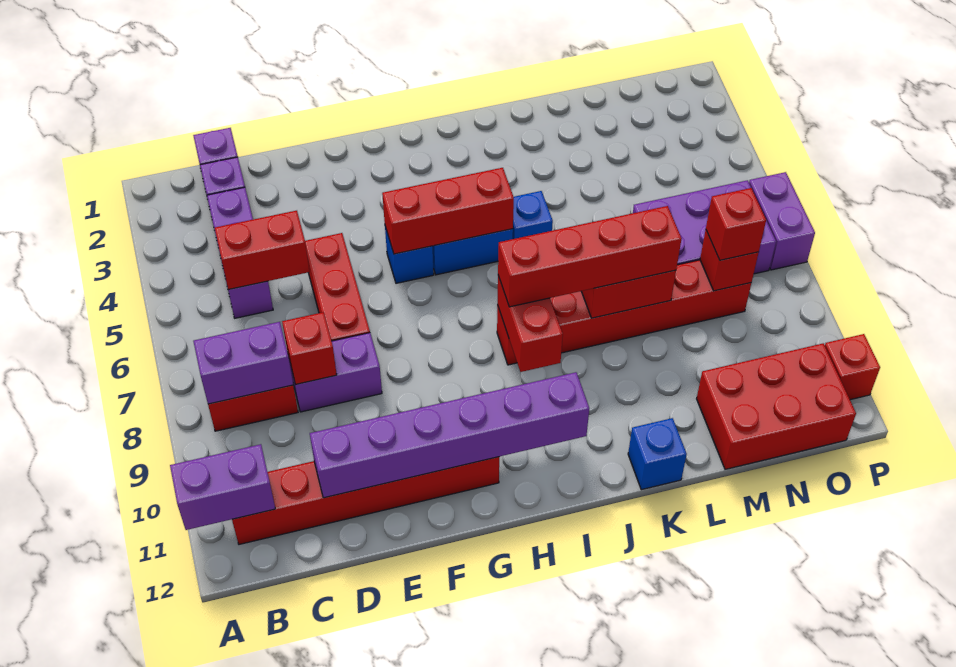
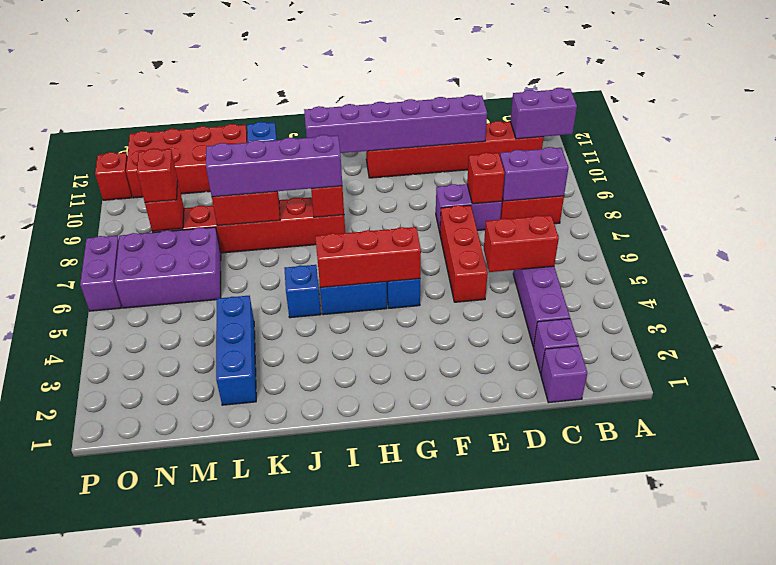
red 1x4 brick [498,206,682,307] -> purple 1x4 brick [206,135,342,197]
none -> blue 1x3 brick [216,296,256,405]
red 2x3 brick [697,343,856,469] -> red 2x4 brick [126,124,248,198]

